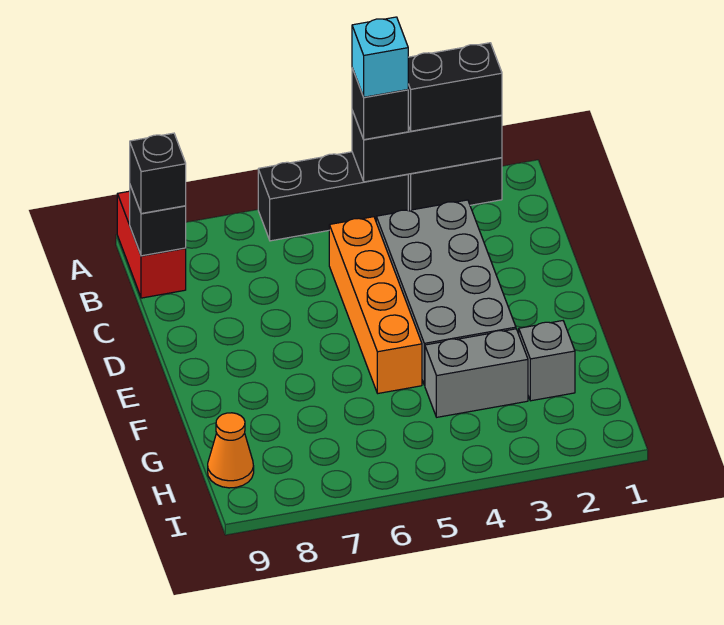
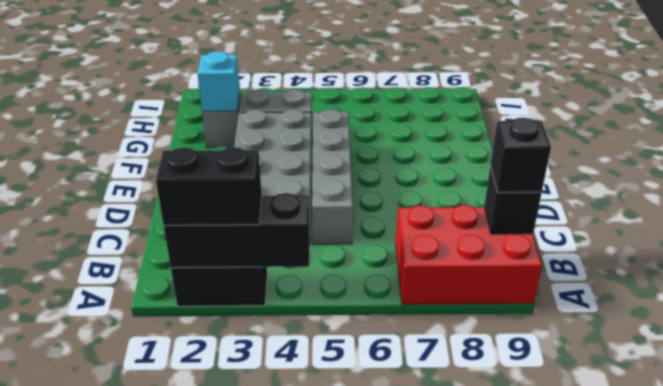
black 1x3 brick [258,152,408,241] -> none
black 1x1 brick [352,68,408,140] -> none
cyan 1x1 brick [352,17,408,97] -> cyan 1x1 brick moved to [198,51,240,111]
red 1x2 brick [117,191,186,298] -> red 2x3 brick [396,205,542,305]
orange 1x4 brick [329,217,422,393] -> grey 1x4 brick [312,109,353,244]
orange 1x1 cone [208,413,254,488] -> none

